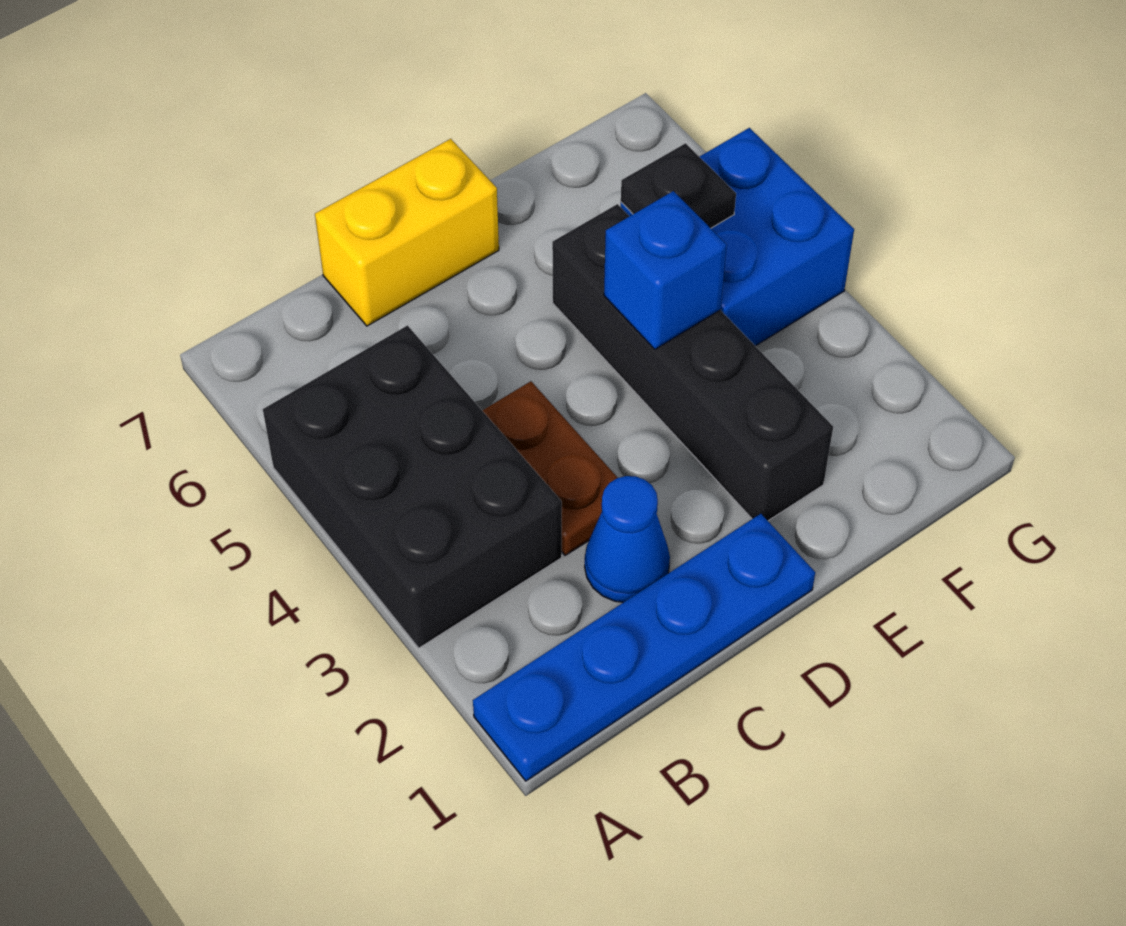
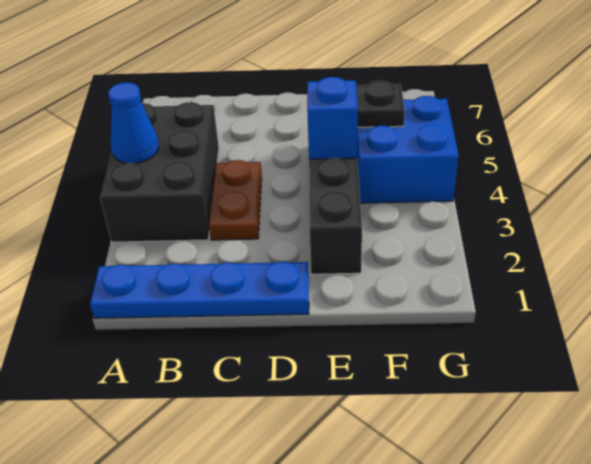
blue 1x1 cone [585,476,670,602] -> blue 1x1 cone moved to [108,82,159,163]
yellow 1x2 brick [315,139,499,326] -> none

